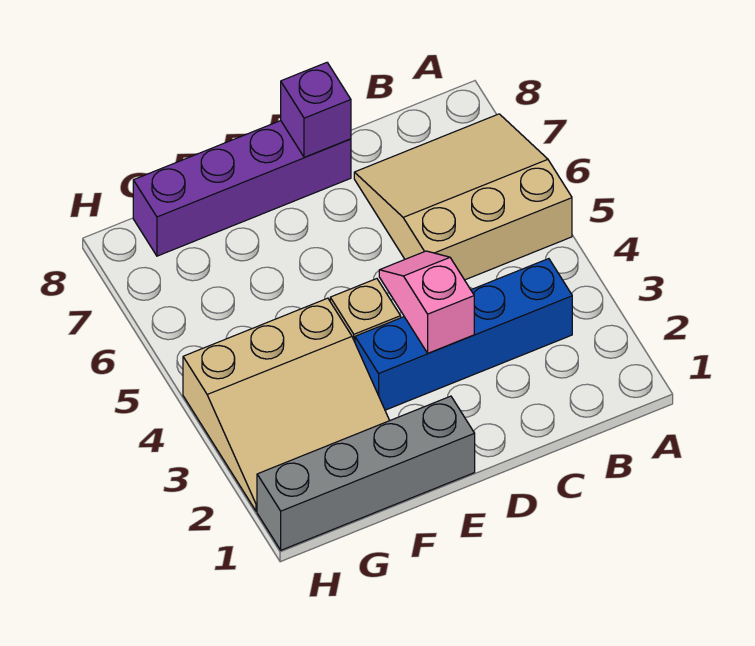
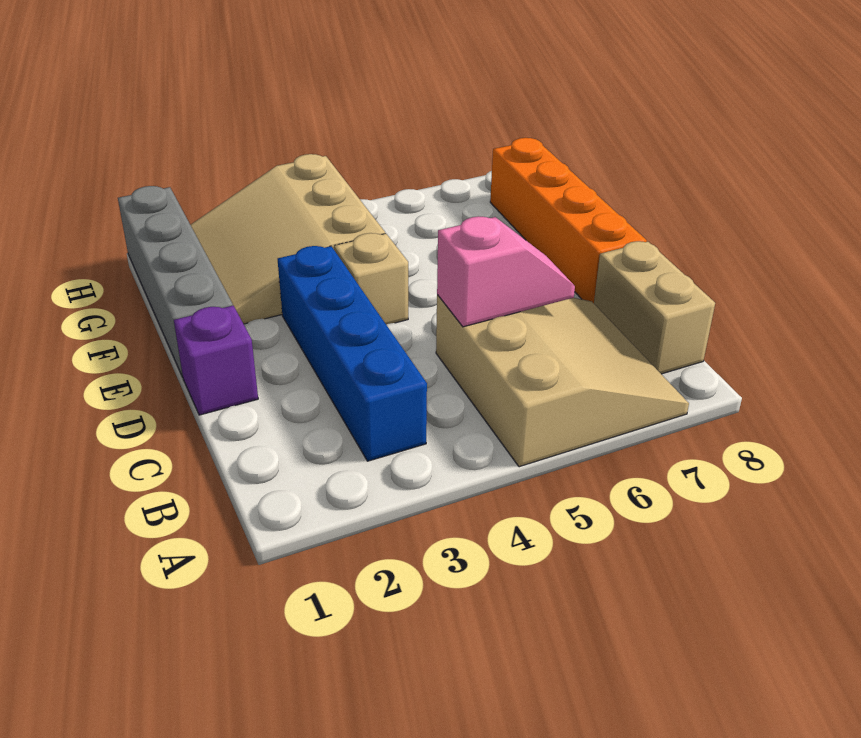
none -> tan 1x2 brick [594,241,715,374]
pink 1x2 slope [379,251,474,353] -> pink 1x2 slope moved to [437,216,575,327]
purple 1x4 brick [133,121,351,256] -> orange 1x4 brick [490,138,647,303]
purple 1x1 brick [281,63,351,158] -> purple 1x1 brick moved to [174,306,258,415]

